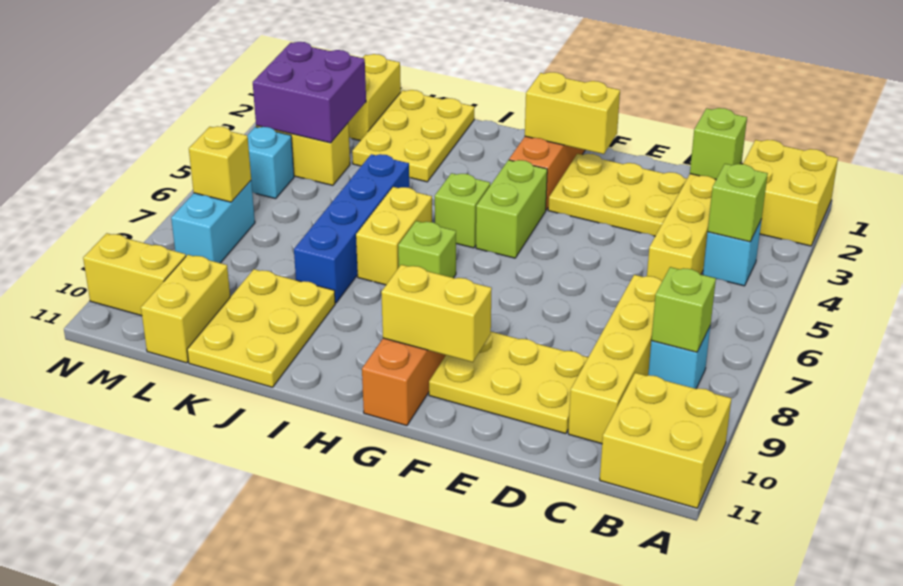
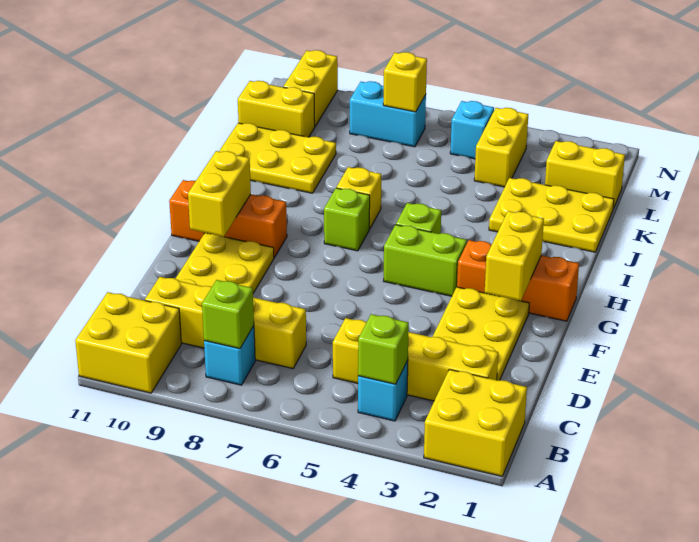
lime 1x1 brick [690,108,747,179] -> none
yellow 1x2 brick [356,187,432,285] -> yellow 1x1 brick [336,167,381,229]
blue 1x4 brick [294,154,409,303] -> none
purple 2x2 brick [253,42,366,143] -> none

